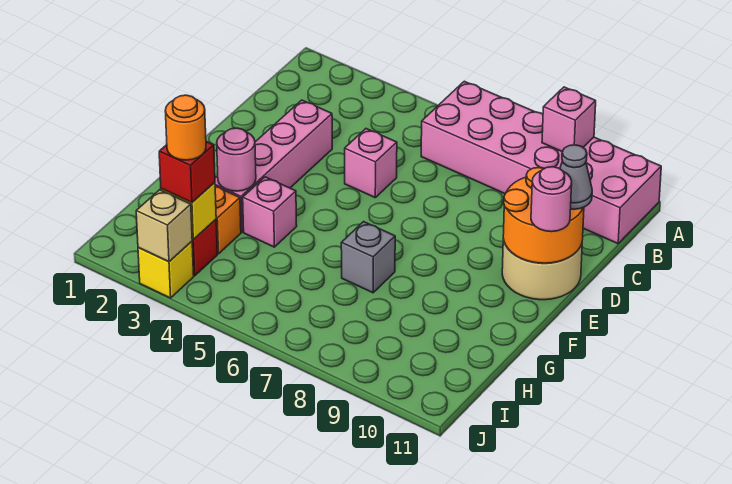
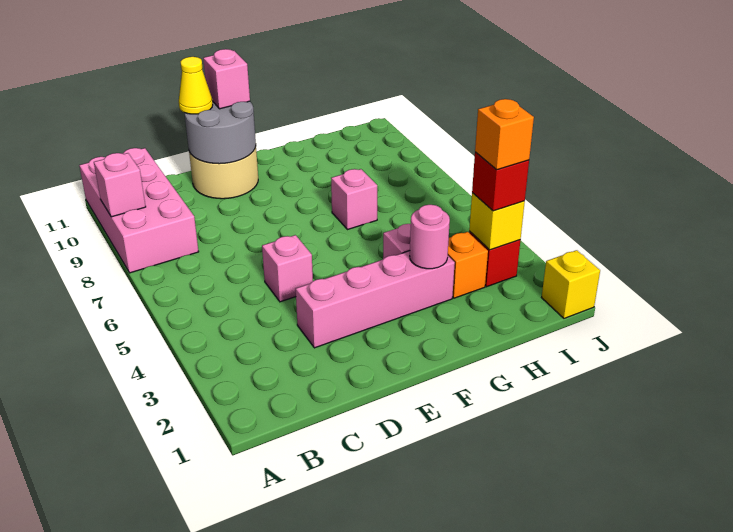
pink 2x6 brick [421,81,661,244] -> pink 2x4 brick [79,148,199,273]
orange 2x2 round brick [503,168,584,263] -> grey 2x2 round brick [185,101,256,164]
grey 1x1 cone [560,145,592,209] -> yellow 1x1 cone [179,57,213,114]
pink 1x1 round brick [531,167,572,232] -> pink 1x1 brick [203,49,250,109]
grey 1x1 brick [341,222,395,293] -> pink 1x1 brick [331,169,377,230]
orange 1x1 round brick [165,95,206,160] -> orange 1x1 brick [475,99,534,170]
yellow 1x1 brick [138,241,194,298] -> yellow 1x1 brick moved to [542,250,600,318]
tan 1x1 brick [136,190,193,262] -> none

